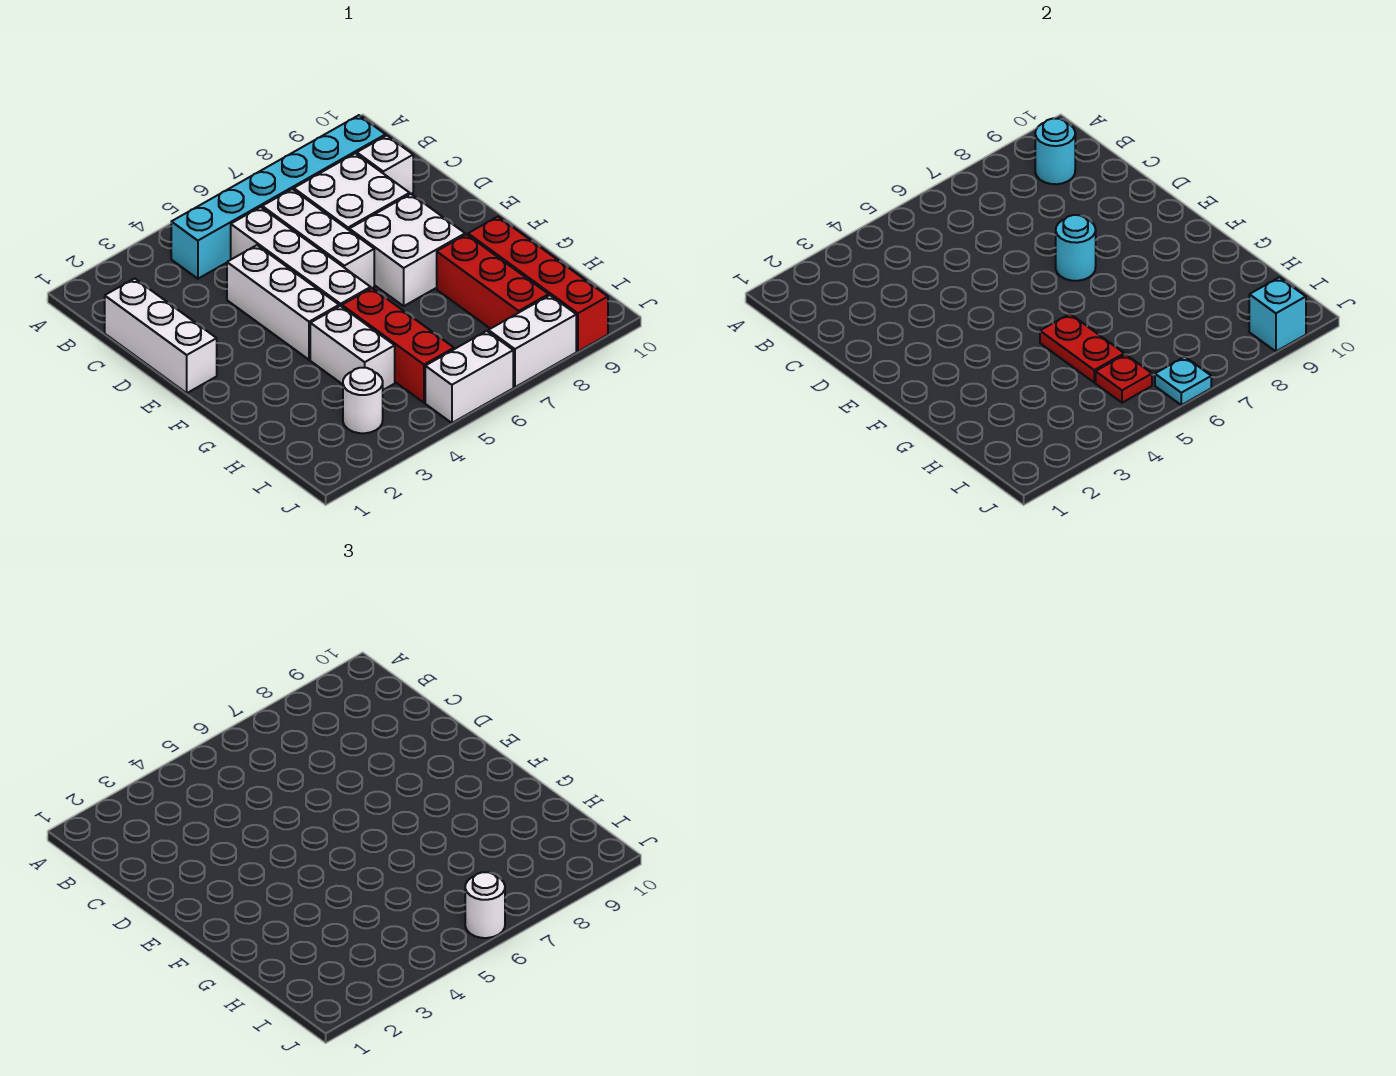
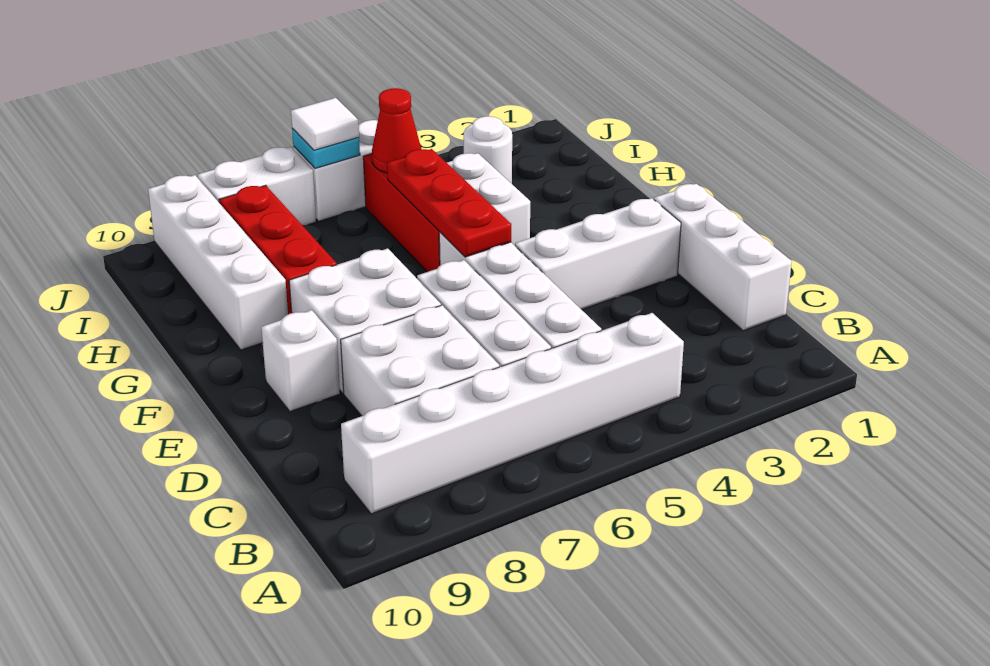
cyan 1x6 brick [171,115,385,279] -> white 1x6 brick [341,313,684,514]
cyan 1x1 round brick [1035,118,1075,184] -> none
white 1x1 brick [357,135,413,194] -> white 1x1 brick moved to [261,310,340,411]
white 1x3 brick [227,245,339,360] -> white 1x3 brick turned to [515,198,681,310]
cyan 1x1 round brick [1056,215,1096,281] -> none
red 1x2 plate [1040,314,1125,382] -> red 1x3 plate [387,149,511,257]
red 1x4 brick [468,217,608,351] -> white 1x4 brick [148,175,288,350]
red 1x1 plate [1096,354,1152,403] -> red 1x1 cone [372,88,421,173]
white 1x1 round brick [465,872,505,938] -> white 1x1 tile [291,98,359,150]
cyan 1x1 brick [1249,277,1306,351] -> none

